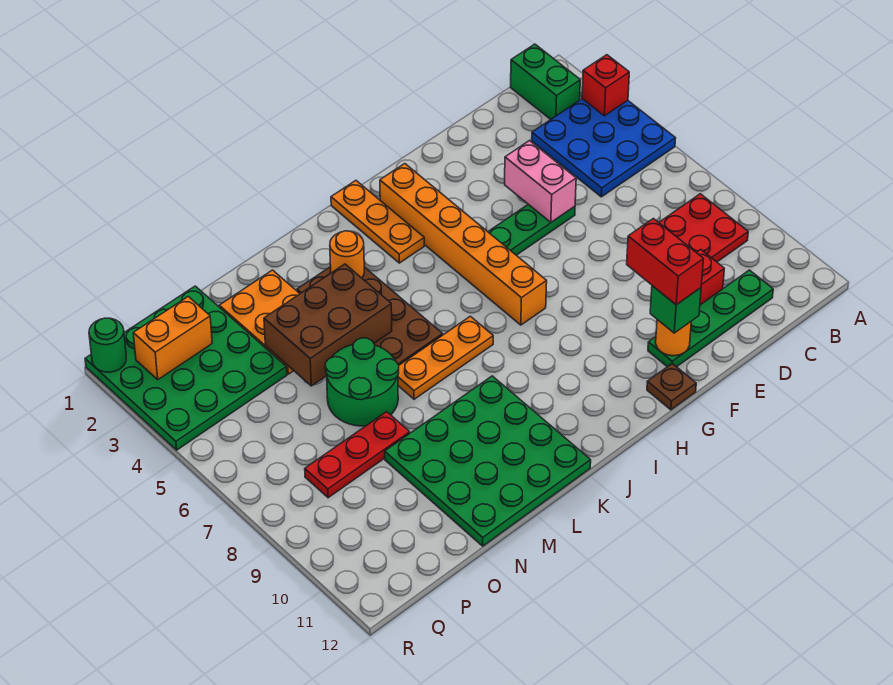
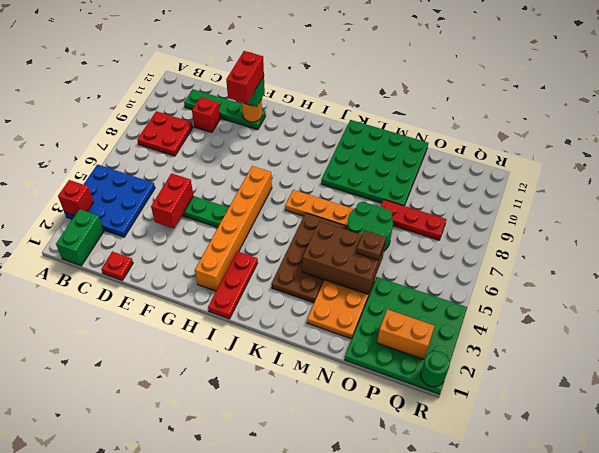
none -> red 1x1 plate [101,251,133,280]
pink 1x2 brick [505,141,576,222] -> red 1x2 brick [151,173,193,228]
brown 1x1 plate [647,364,696,410] -> brown 1x1 plate moved to [356,230,386,260]
orange 1x3 plate [331,181,424,263] -> red 1x3 plate [208,251,258,319]
orange 1x1 round brick [330,231,364,278] -> none

